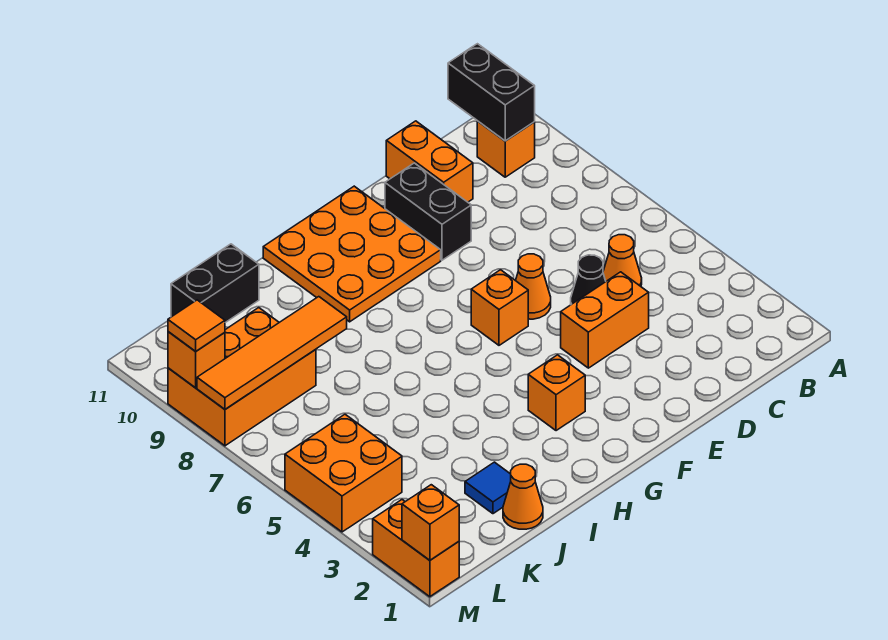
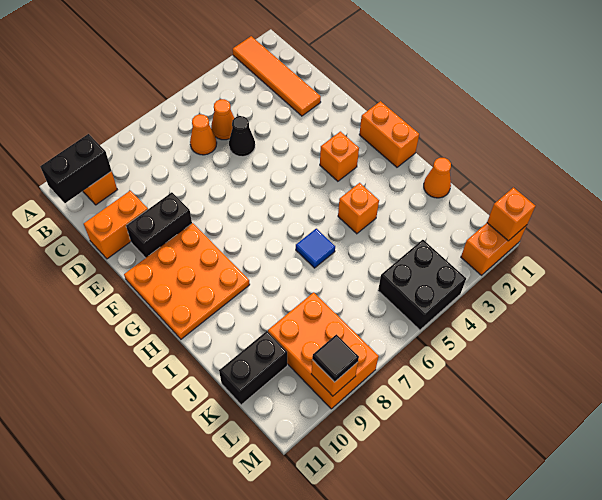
orange 1x2 brick [561,272,649,368] -> orange 1x2 brick moved to [359,101,419,167]
orange 1x1 cone [516,254,551,319] -> orange 1x1 cone moved to [190,114,217,155]
orange 1x1 brick [471,270,528,345] -> orange 1x1 brick moved to [338,183,379,234]
blue 1x1 tile [465,462,511,514] -> blue 1x1 tile moved to [296,229,335,268]
orange 1x4 tile [197,297,347,409] -> orange 1x4 tile moved to [233,36,321,116]
black 1x2 brick [171,244,259,323] -> black 1x2 brick turned to [219,331,287,405]
orange 2x2 brick [285,414,402,532] -> black 2x2 brick [378,240,466,330]
orange 1x1 tile [168,300,225,351] -> black 1x1 tile [312,334,359,382]

